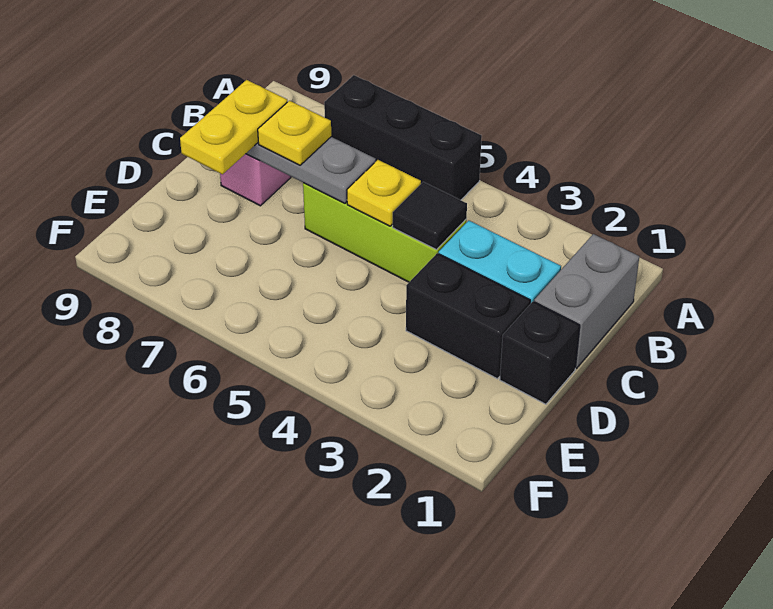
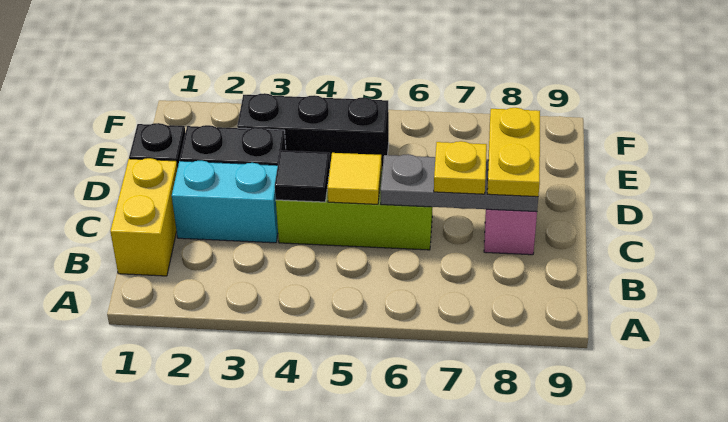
black 1x3 brick [324,75,482,200] -> black 1x3 brick moved to [237,93,389,170]
grey 1x2 brick [534,234,639,368] -> yellow 1x2 brick [110,158,178,276]
yellow 1x1 plate [347,160,421,226] -> yellow 1x1 tile [327,153,382,204]

